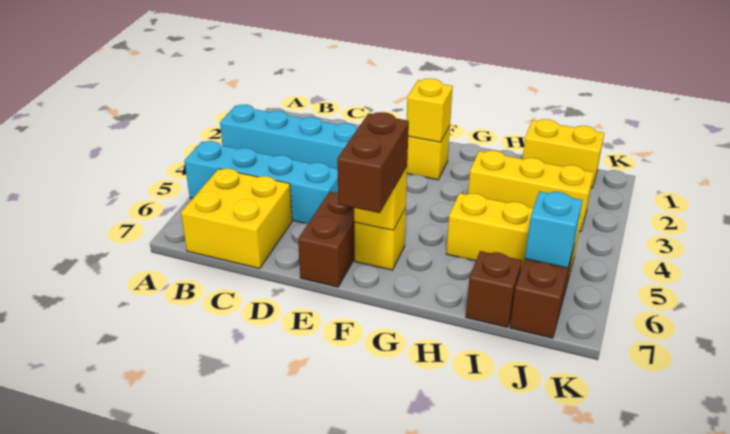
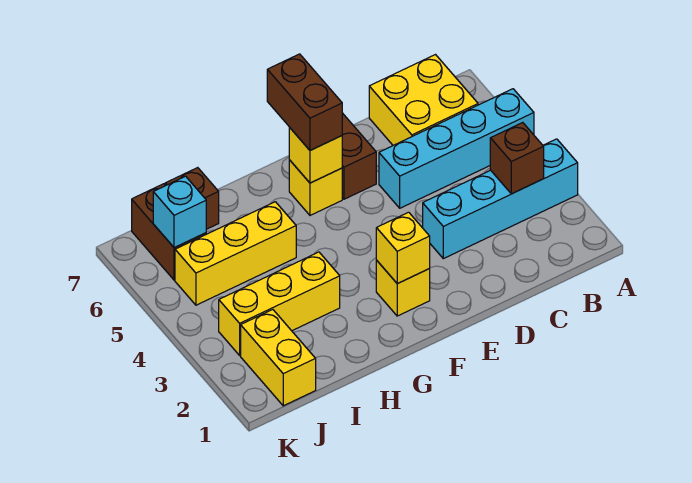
none -> brown 1x1 brick [490,123,544,194]
yellow 1x2 brick [523,119,604,188] -> yellow 1x2 brick turned to [241,310,316,406]

